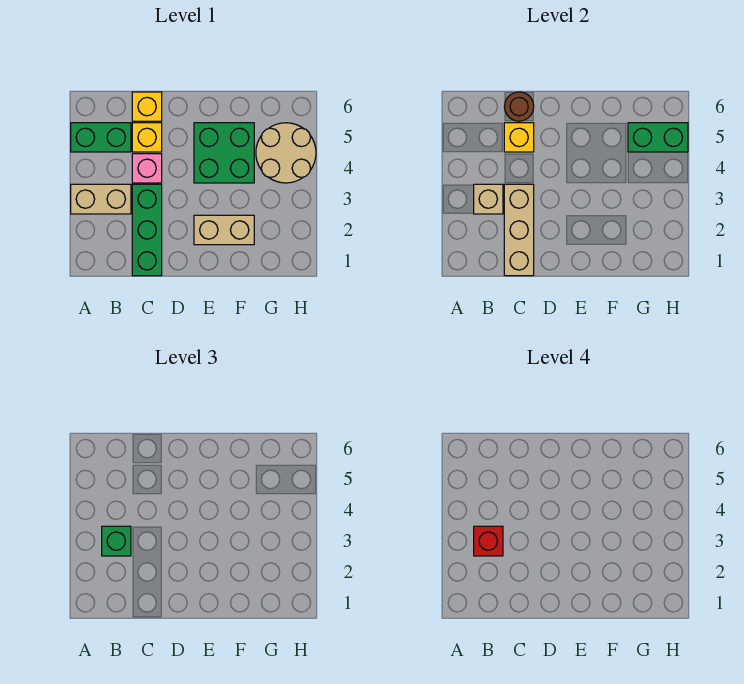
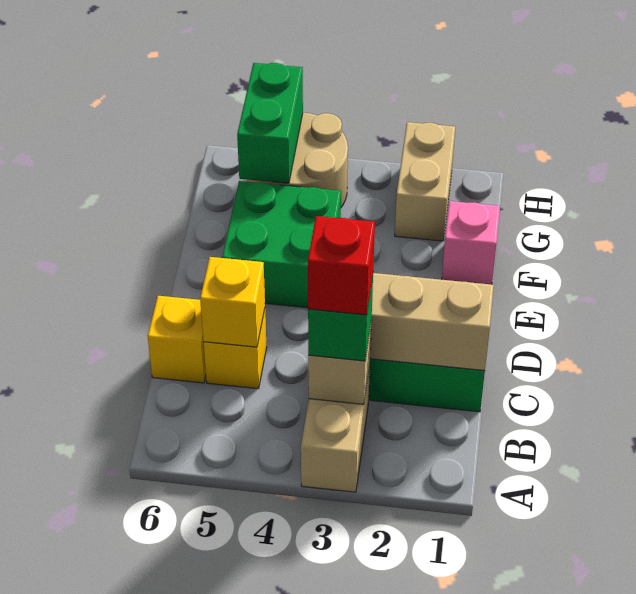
green 1x2 brick [71,123,131,152] -> none
pink 1x1 brick [132,154,162,183] -> pink 1x1 brick moved to [442,201,500,285]
brown 1x1 round brick [504,92,534,121] -> none
tan 1x2 brick [194,215,254,245] -> tan 1x2 brick moved to [395,122,455,241]

